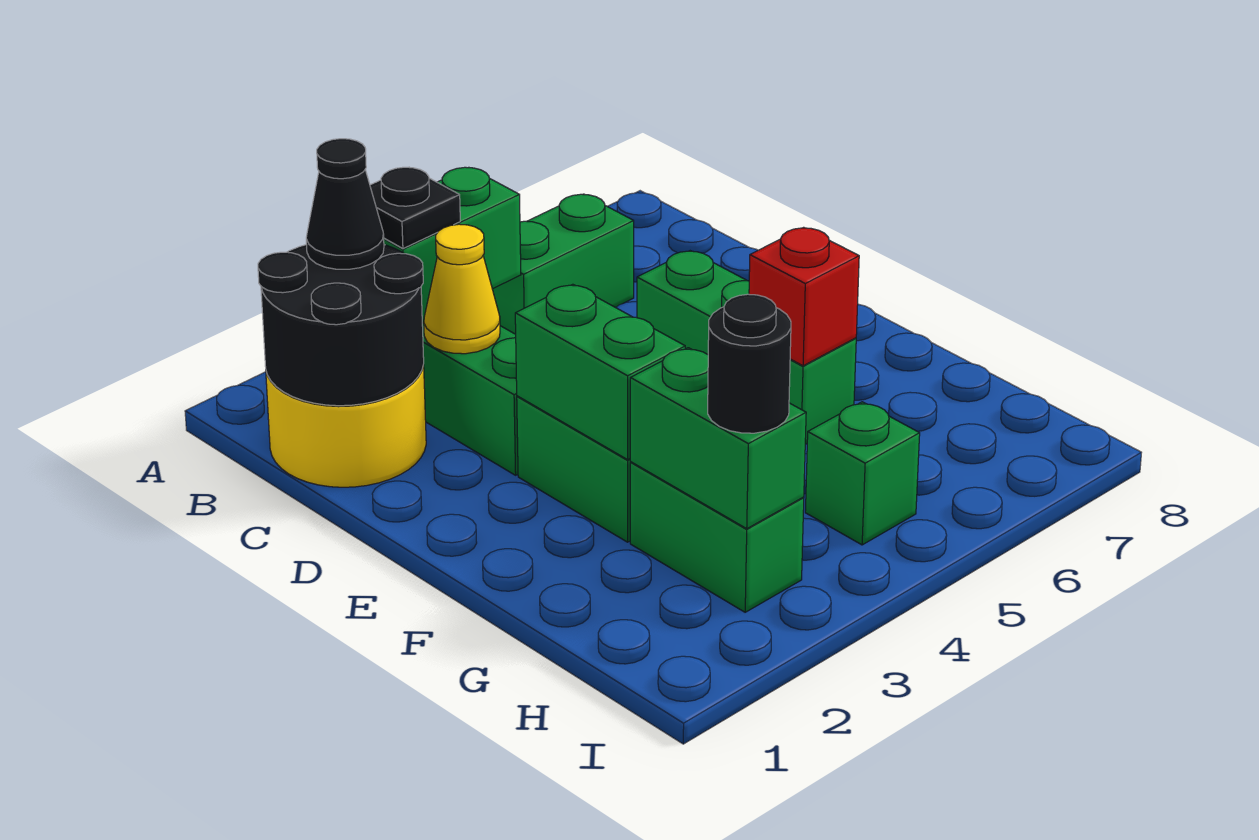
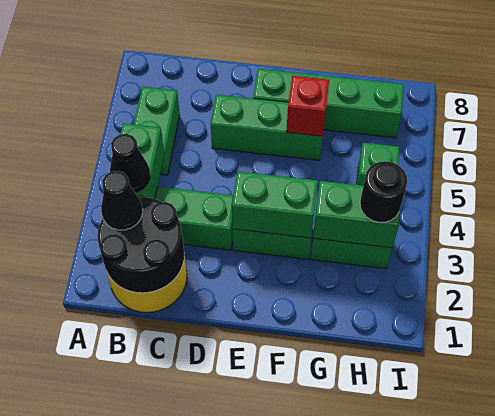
black 1x1 plate [370,167,460,249] -> black 1x1 cone [110,134,150,192]
yellow 1x1 cone [424,224,500,354] -> none
none -> green 1x4 brick [253,69,404,138]

